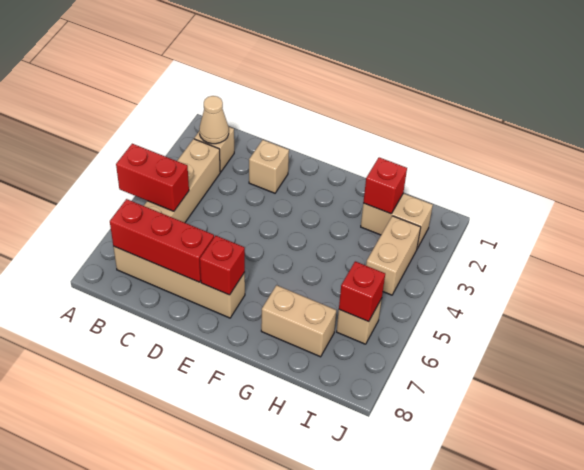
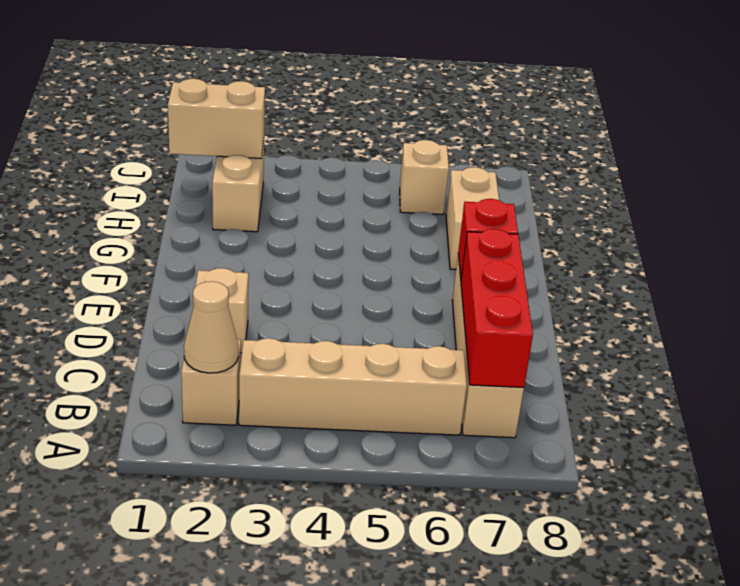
red 1x2 brick [116,144,189,211] -> none
red 1x1 brick [363,157,407,214] -> none
tan 1x2 brick [366,216,421,295] -> tan 1x2 brick moved to [168,79,265,158]
red 1x1 brick [339,261,385,322] -> none

